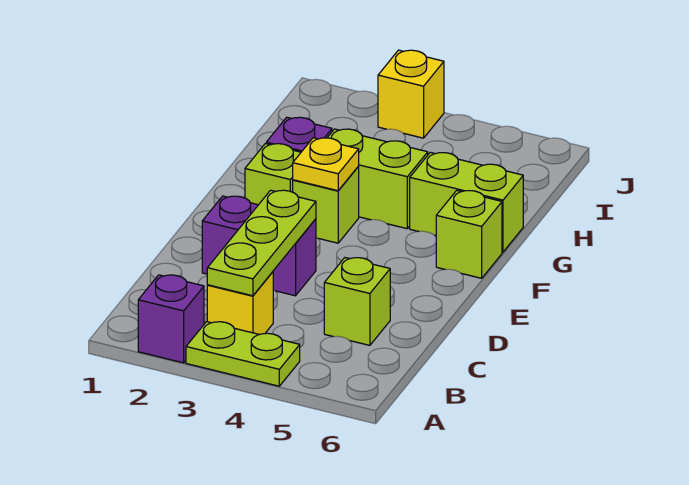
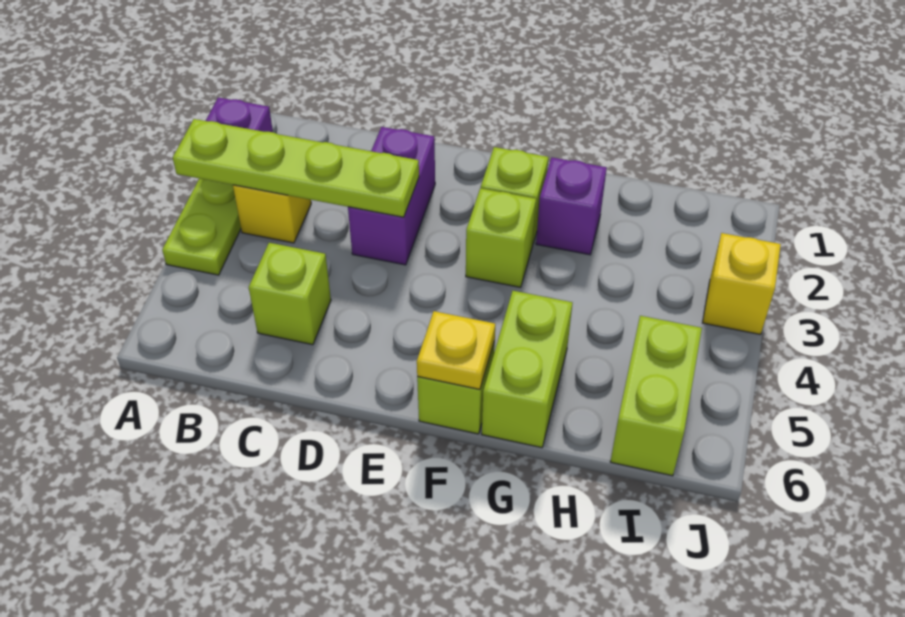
lime 1x3 plate [207,190,316,296] -> lime 1x4 plate [173,119,419,217]
yellow 1x1 plate [293,138,359,191] -> yellow 1x1 plate moved to [417,311,495,389]
lime 1x2 brick [327,129,428,229] -> lime 1x2 brick moved to [610,316,702,476]

